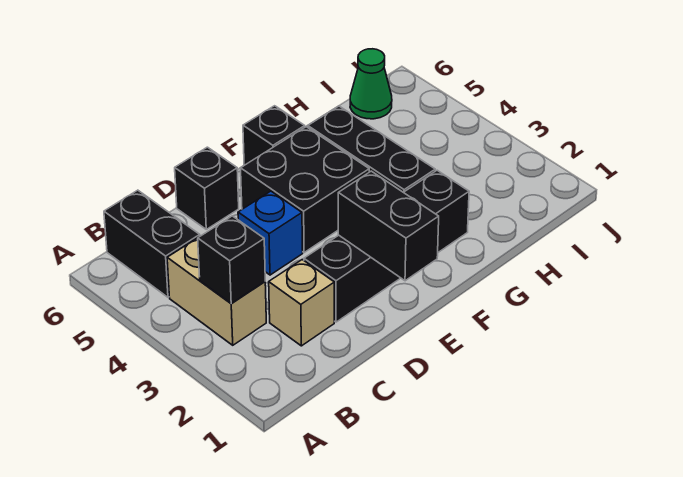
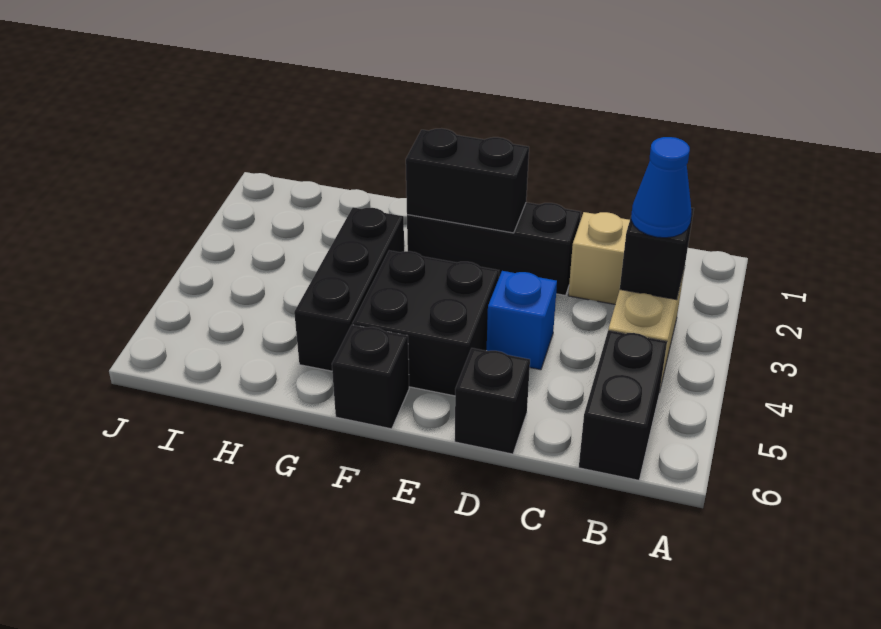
none -> blue 1x1 cone [631,137,691,238]
black 1x4 brick [304,170,469,322] -> black 1x3 brick [407,202,581,295]
black 1x2 brick [338,171,439,281] -> black 1x2 brick turned to [406,128,529,233]
green 1x1 cone [350,49,392,119] -> none

